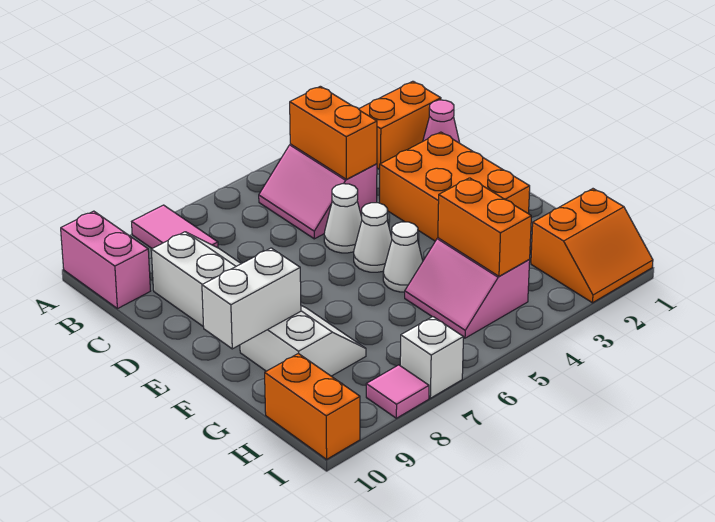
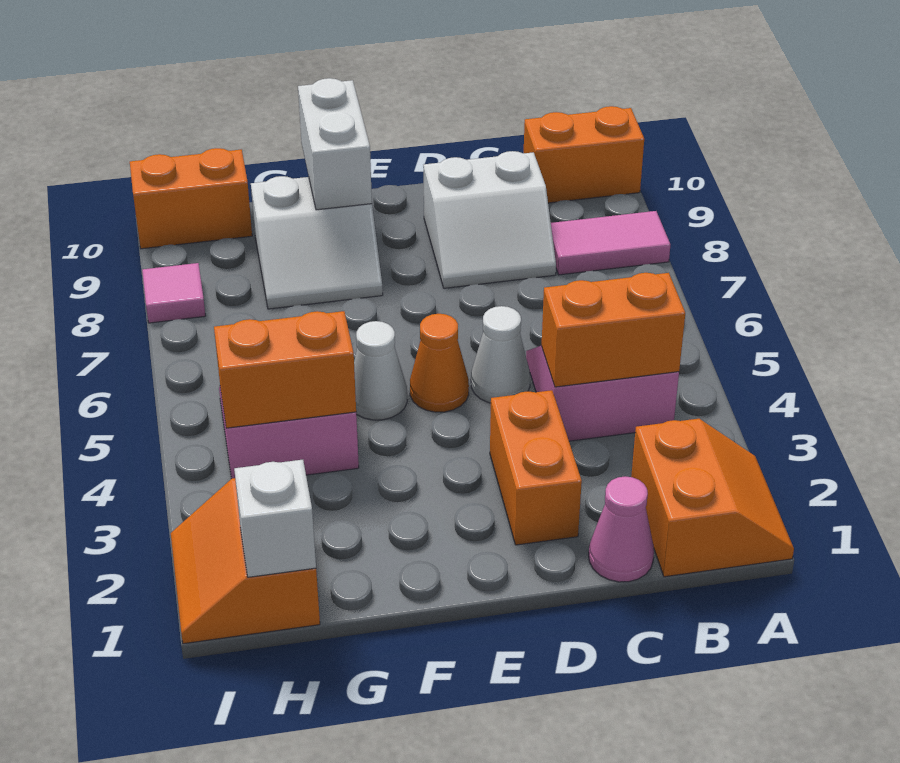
pink 1x2 brick [61,211,150,309] -> orange 1x2 brick [524,106,644,203]
orange 2x3 brick [380,132,530,241] -> orange 1x2 brick [490,390,582,545]
white 1x1 cone [354,203,392,272] -> orange 1x1 cone [410,314,469,412]
white 1x1 brick [400,317,463,398] -> white 1x1 brick moved to [234,460,316,577]

